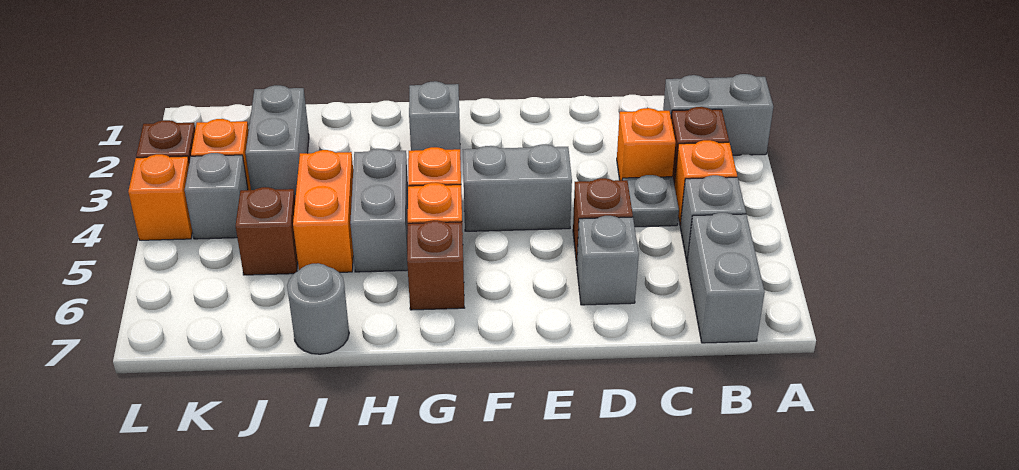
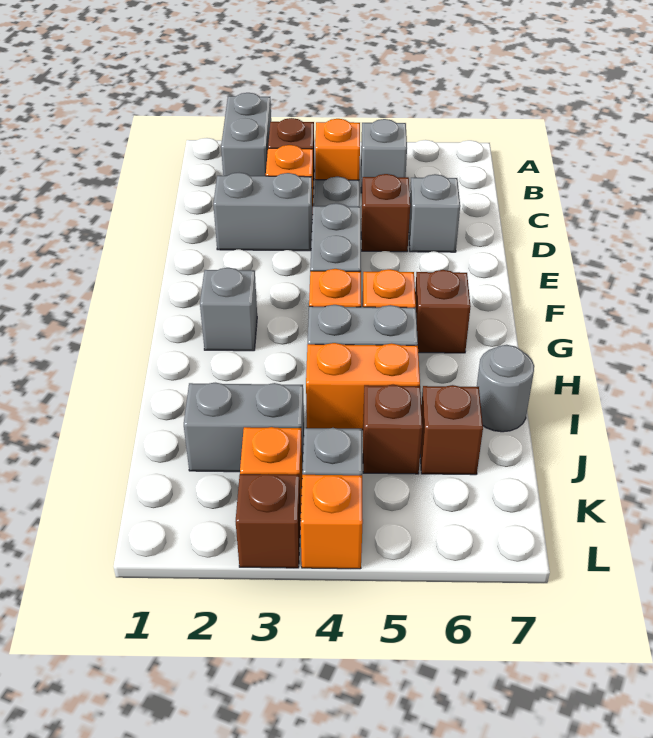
grey 1x2 brick [687,213,765,343] -> grey 1x2 brick moved to [213,173,312,251]
none -> brown 1x1 brick [420,385,483,475]

